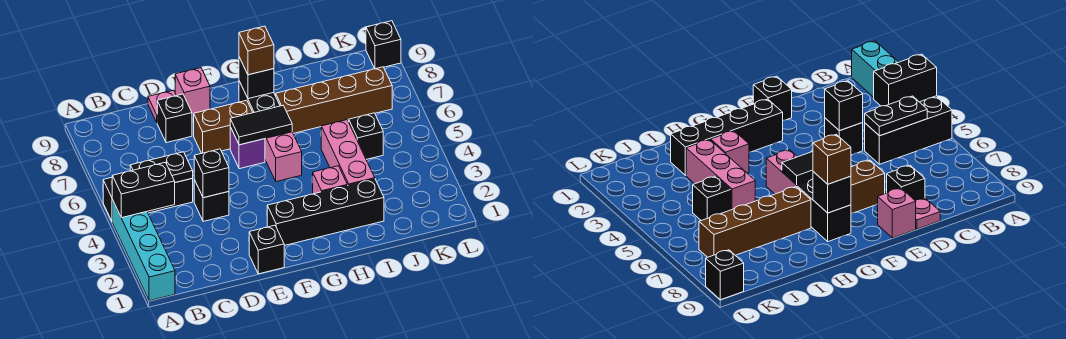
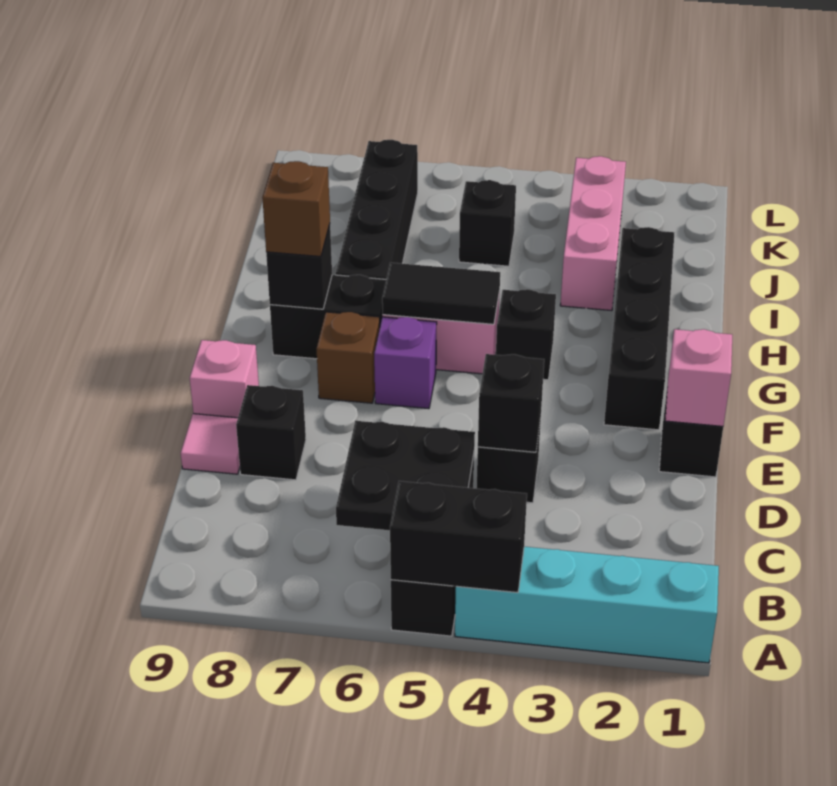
black 1x2 brick [112,162,175,218] -> black 1x2 brick turned to [390,481,527,593]
black 1x2 plate [130,152,193,183] -> black 2x2 plate [336,421,475,530]
pink 1x1 plate [148,90,176,122] -> pink 1x1 tile [181,414,240,474]
brown 1x2 brick [193,100,253,153] -> brown 1x1 brick [317,312,380,403]
black 1x2 tile [230,106,292,145] -> black 1x2 tile turned to [382,263,500,324]
pink 1x1 brick [313,166,347,194] -> pink 1x1 brick moved to [665,329,732,426]
brown 1x4 brick [276,67,392,133] -> black 1x4 brick [335,140,418,279]
pink 1x3 brick [321,120,375,185] -> pink 1x3 brick turned to [560,156,626,311]
black 1x1 brick [366,21,401,69] -> black 1x1 brick moved to [496,289,556,380]

